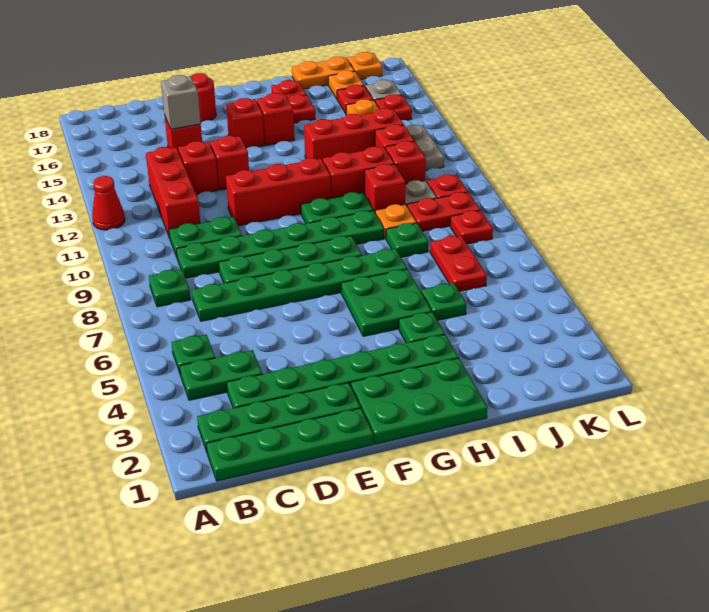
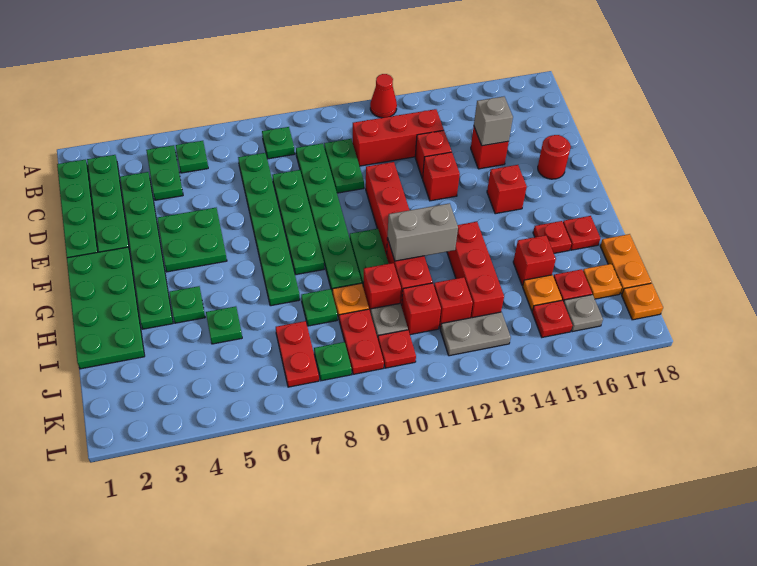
green 2x3 plate [351,358,488,444] -> green 2x4 plate [67,247,145,369]
green 2x2 plate [341,269,432,336] -> green 2x2 plate moved to [157,208,227,272]
red 1x1 brick [257,93,295,145] -> red 1x1 brick moved to [513,235,556,286]
none -> grey 1x2 brick [388,203,458,261]
red 1x2 plate [430,236,487,291] -> red 1x2 plate turned to [276,321,319,387]
red 1x1 plate [450,210,493,244] -> green 1x1 plate [314,342,352,381]

